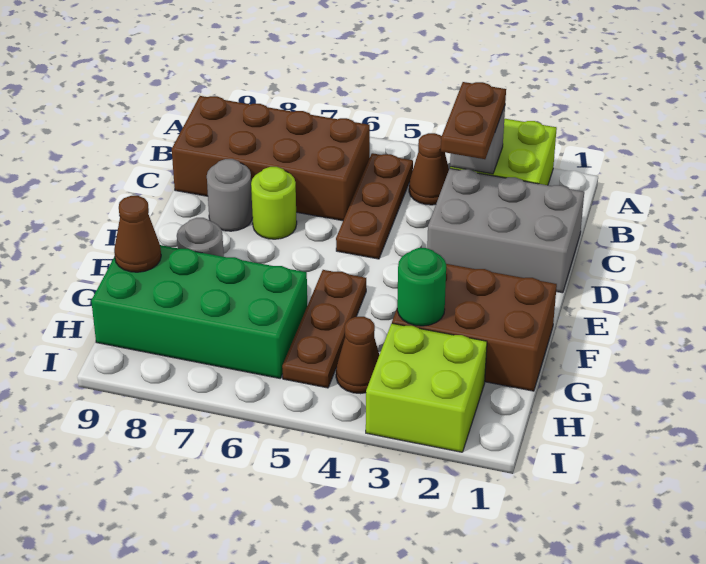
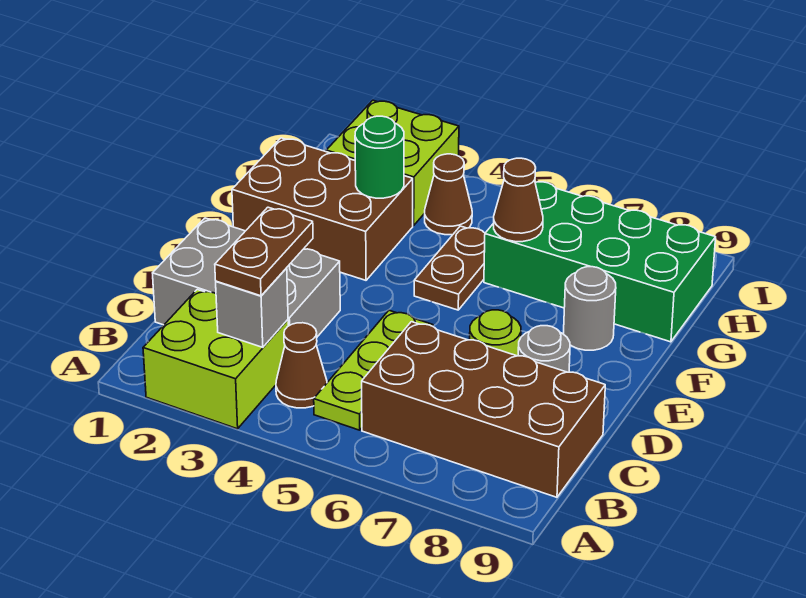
brown 1x3 plate [336,153,413,259] -> lime 1x3 plate [314,310,433,430]
brown 1x3 plate [282,270,366,388] -> brown 1x2 plate [414,226,485,310]
brown 1x1 cone [114,196,161,272] -> brown 1x1 cone moved to [494,158,543,242]

